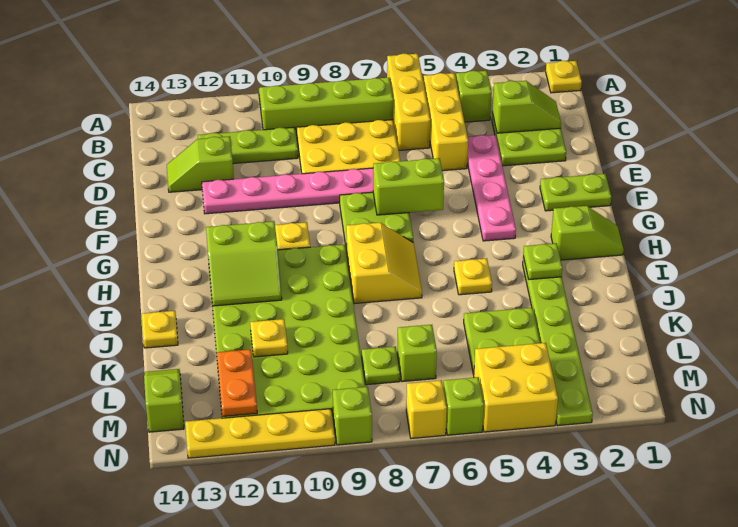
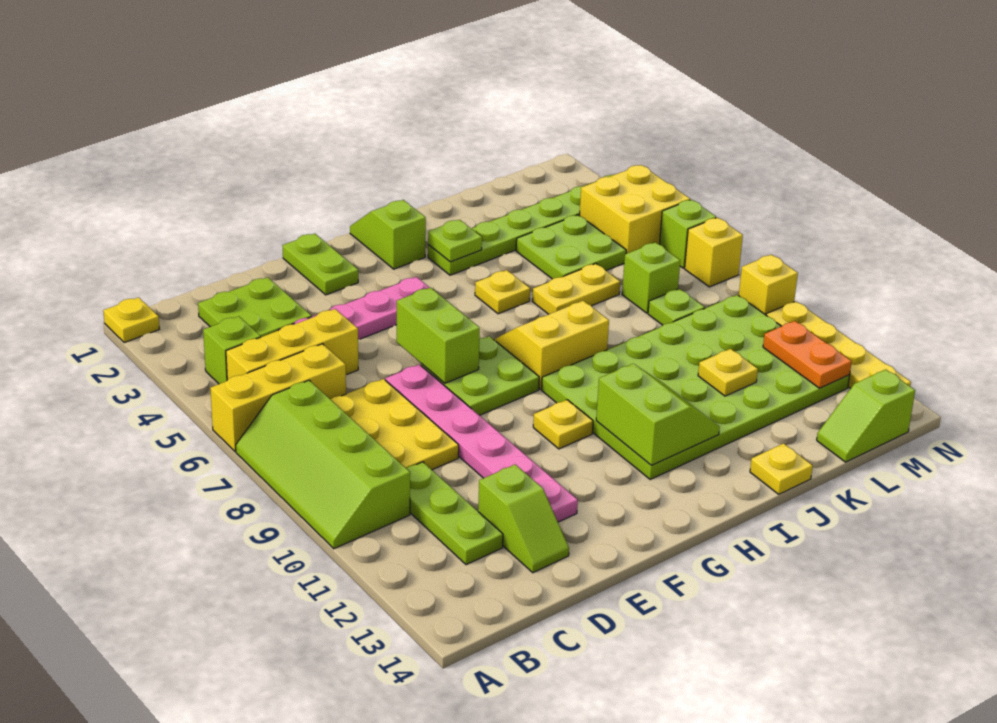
lime 1x2 slope [492,81,561,133] -> none
none -> yellow 1x2 plate [532,264,620,314]
orange 1x2 plate [217,349,257,417] -> orange 1x2 plate turned to [763,321,852,388]
lime 1x1 brick [333,387,372,445] -> yellow 1x1 brick [739,255,798,315]

